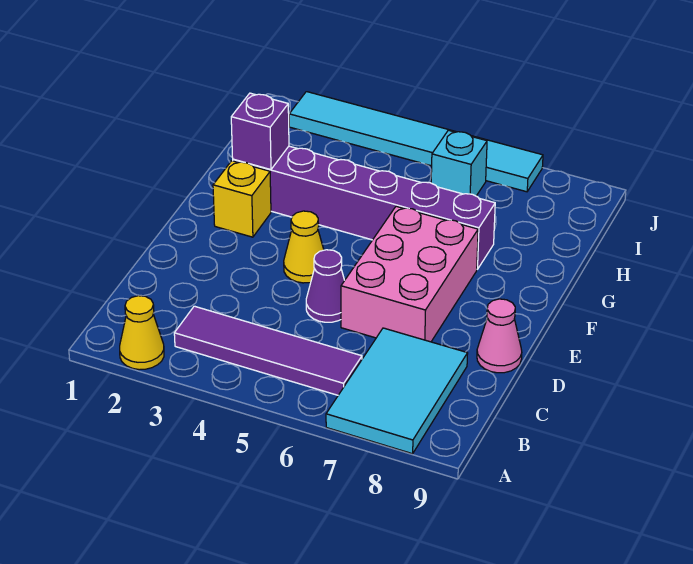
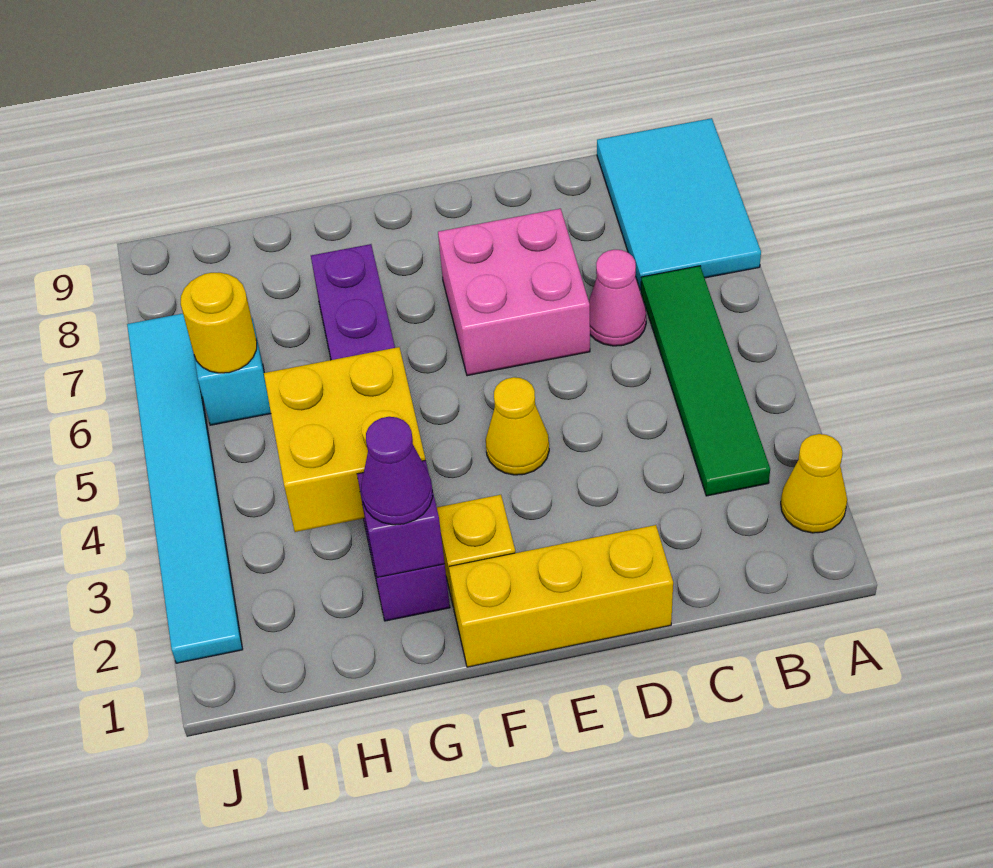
cyan 2x3 tile [326,328,468,454] -> cyan 2x3 tile turned to [597,118,761,290]
purple 1x4 tile [174,306,362,395] -> green 1x4 tile [641,266,770,496]
none -> yellow 1x3 brick [449,525,673,667]
purple 1x1 cone [306,250,345,322] -> purple 1x1 cone moved to [361,417,433,525]
pink 2x3 brick [341,206,478,342] -> pink 2x2 brick [438,209,590,376]
pink 1x1 cone [477,299,522,373] -> pink 1x1 cone moved to [589,250,646,346]
none -> yellow 2x2 brick [264,347,425,532]
none -> yellow 1x1 round brick [181,273,257,373]

